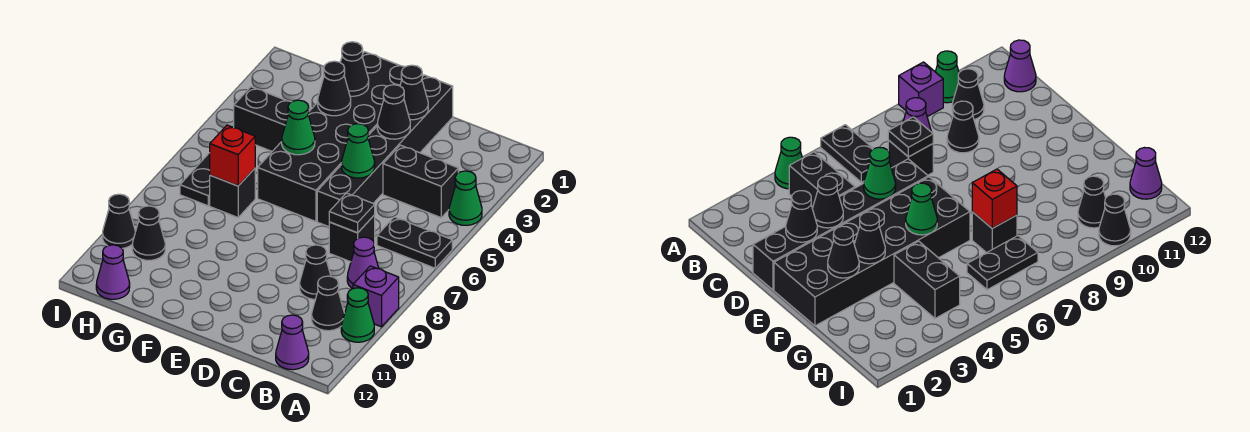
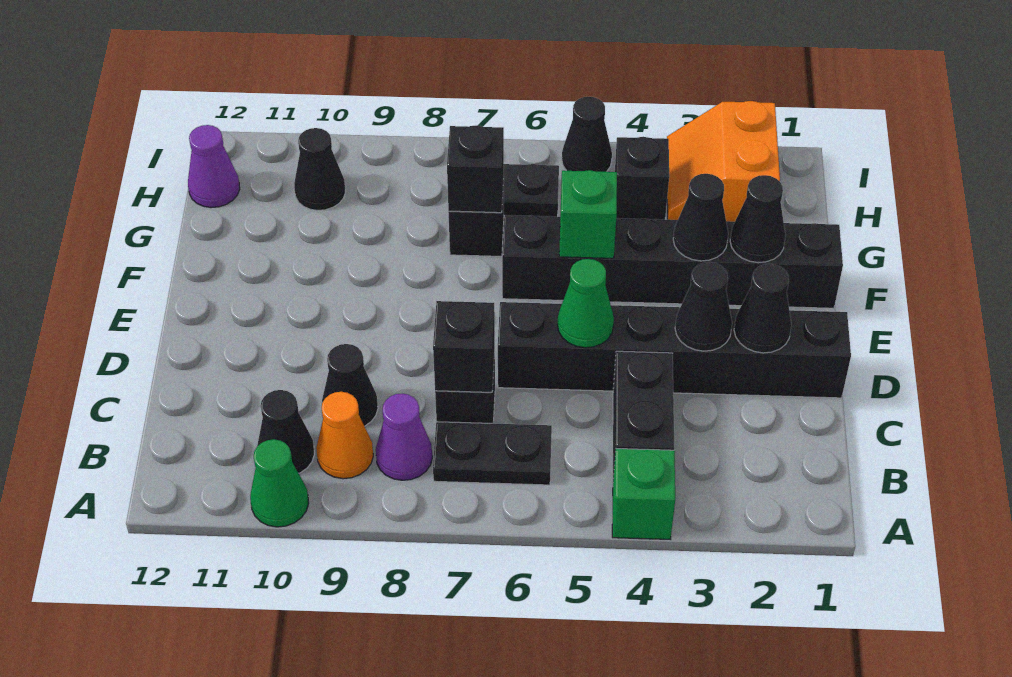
green 1x1 cone [449,171,482,225] -> green 1x1 brick [612,449,675,539]
black 1x2 plate [377,217,452,268] -> black 1x2 plate turned to [433,422,552,485]
purple 1x1 brick [353,266,399,327] -> none
none -> orange 1x1 cone [316,392,373,479]
purple 1x1 cone [276,315,309,370] -> none
black 1x1 plate [329,193,375,233] -> black 1x1 brick [433,301,495,392]
black 2x6 brick [258,52,423,222] -> black 1x6 brick [502,215,843,308]
green 1x1 cone [282,100,315,155] -> green 1x1 brick [559,170,617,258]
black 1x2 brick [234,87,291,151] -> black 1x1 brick [615,137,669,220]
red 1x1 brick [210,125,255,186] -> black 1x1 brick [447,126,504,213]
none -> orange 2x2 slope [667,101,780,222]
black 1x1 cone [103,194,136,248] -> black 1x1 cone moved to [562,97,612,172]

